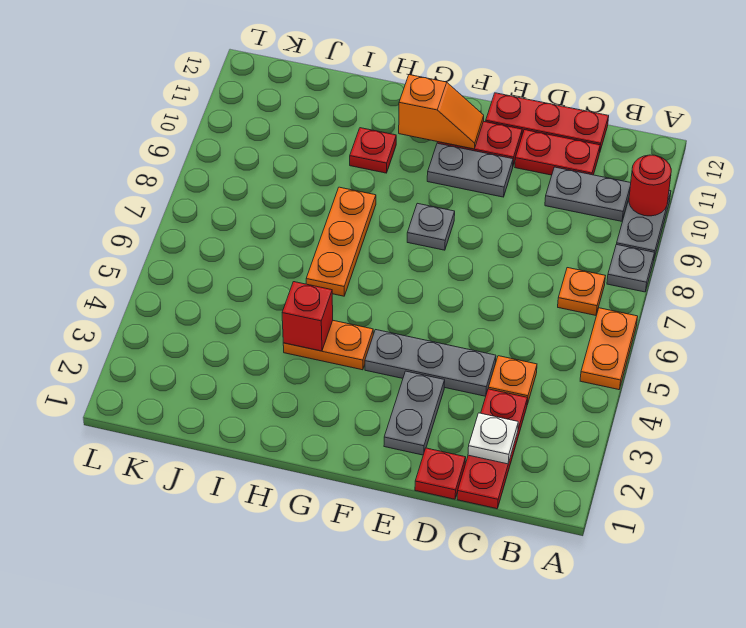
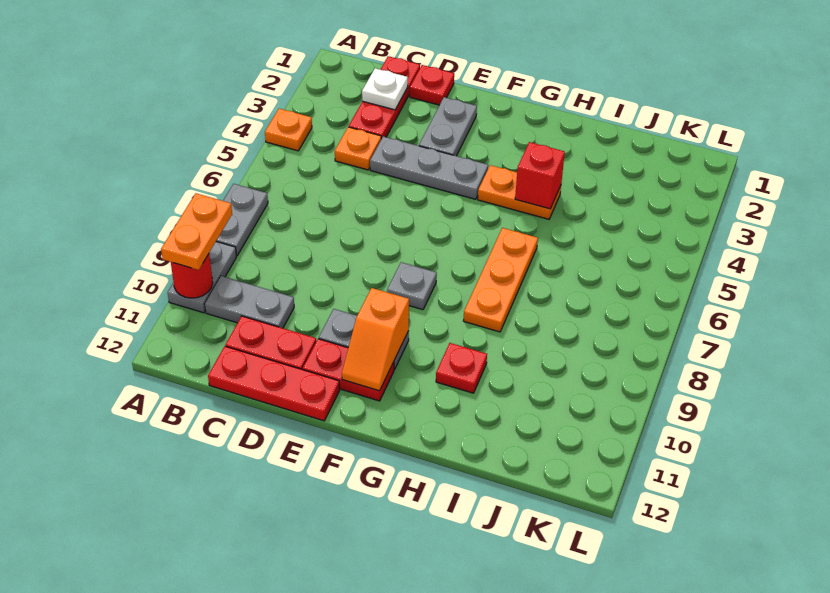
orange 1x2 plate [580,308,638,390] -> orange 1x2 plate moved to [161,193,232,270]
grey 1x1 plate [607,244,655,292] -> grey 1x2 plate [216,184,268,256]
orange 1x1 plate [558,268,605,315] -> orange 1x1 plate moved to [265,109,312,151]
orange 1x2 slope [399,75,484,149] -> orange 1x2 slope turned to [342,288,409,391]

